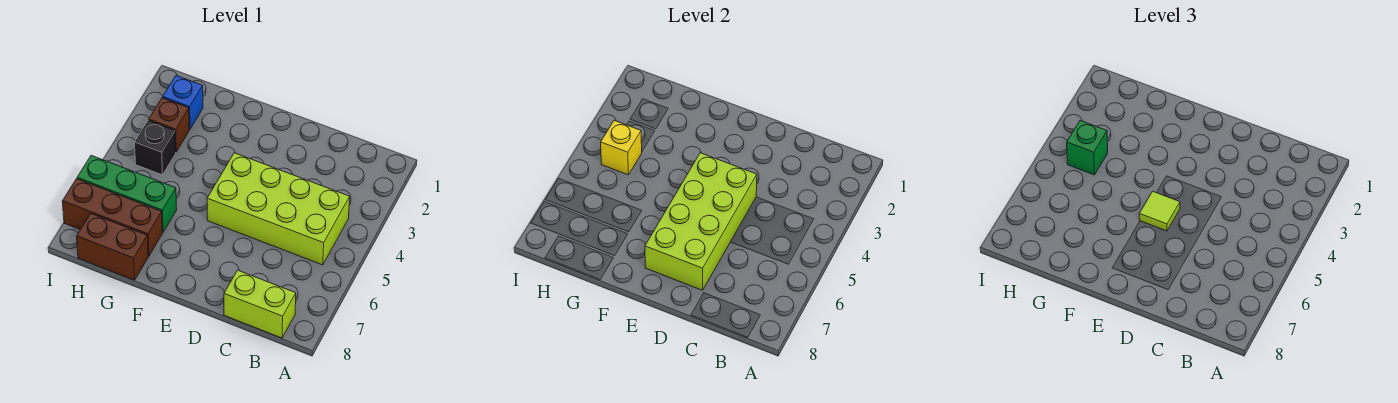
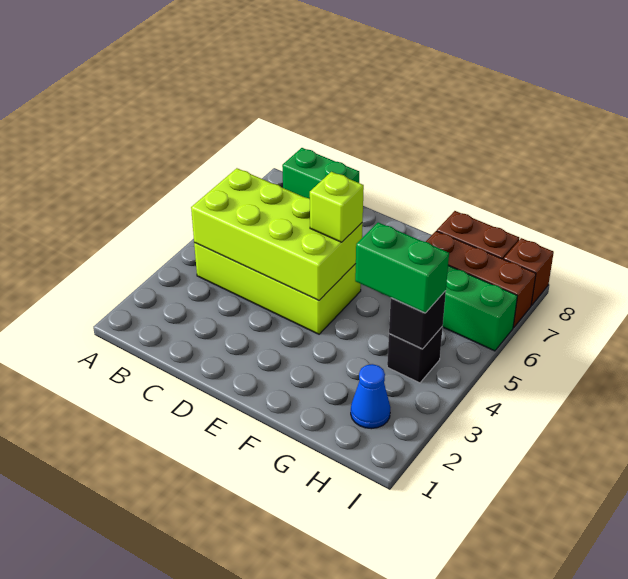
lime 1x2 brick [224,270,296,338] -> green 1x2 brick [282,148,359,198]
lime 2x4 brick [645,153,757,290] -> lime 2x4 brick turned to [191,168,363,301]
lime 1x1 tile [1139,191,1180,231] -> lime 1x1 brick [310,172,364,242]
blue 1x1 brick [163,76,203,129] -> blue 1x1 cone [351,364,390,429]
brown 1x1 brick [149,98,189,152] -> brown 1x1 brick moved to [504,238,554,305]
yellow 1x1 brick [601,120,642,175] -> black 1x1 brick [389,291,446,349]
green 1x1 brick [1067,120,1108,175] -> green 1x2 brick [355,222,449,313]

